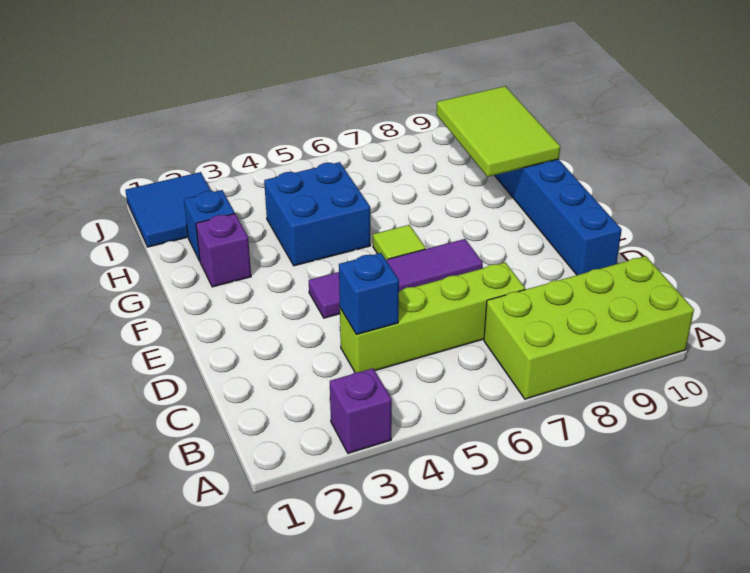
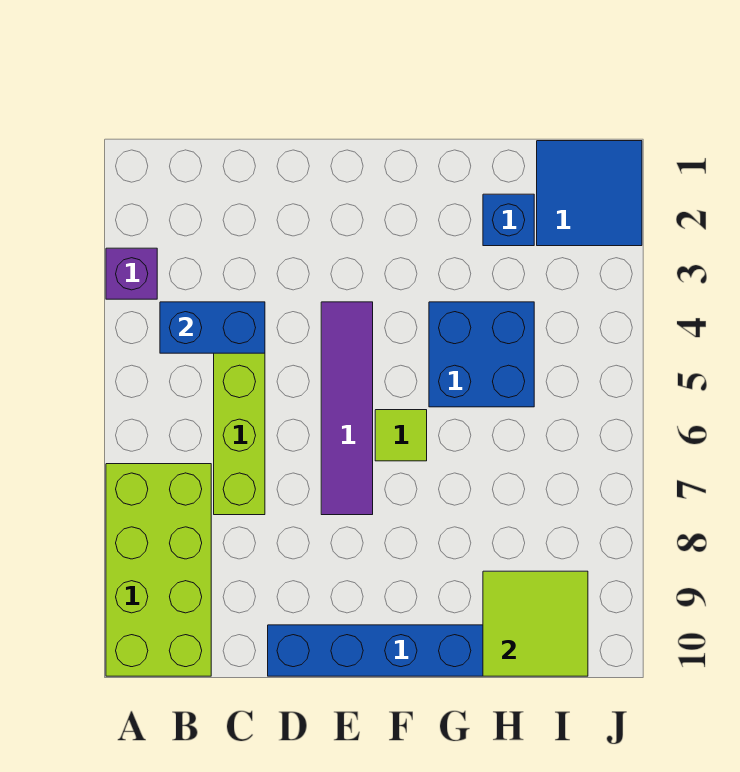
blue 1x1 brick [339,253,399,335] -> blue 1x2 brick [160,302,265,353]
purple 1x1 brick [196,214,251,287] -> none
lime 2x3 tile [436,86,560,177] -> lime 2x2 tile [483,571,588,676]

